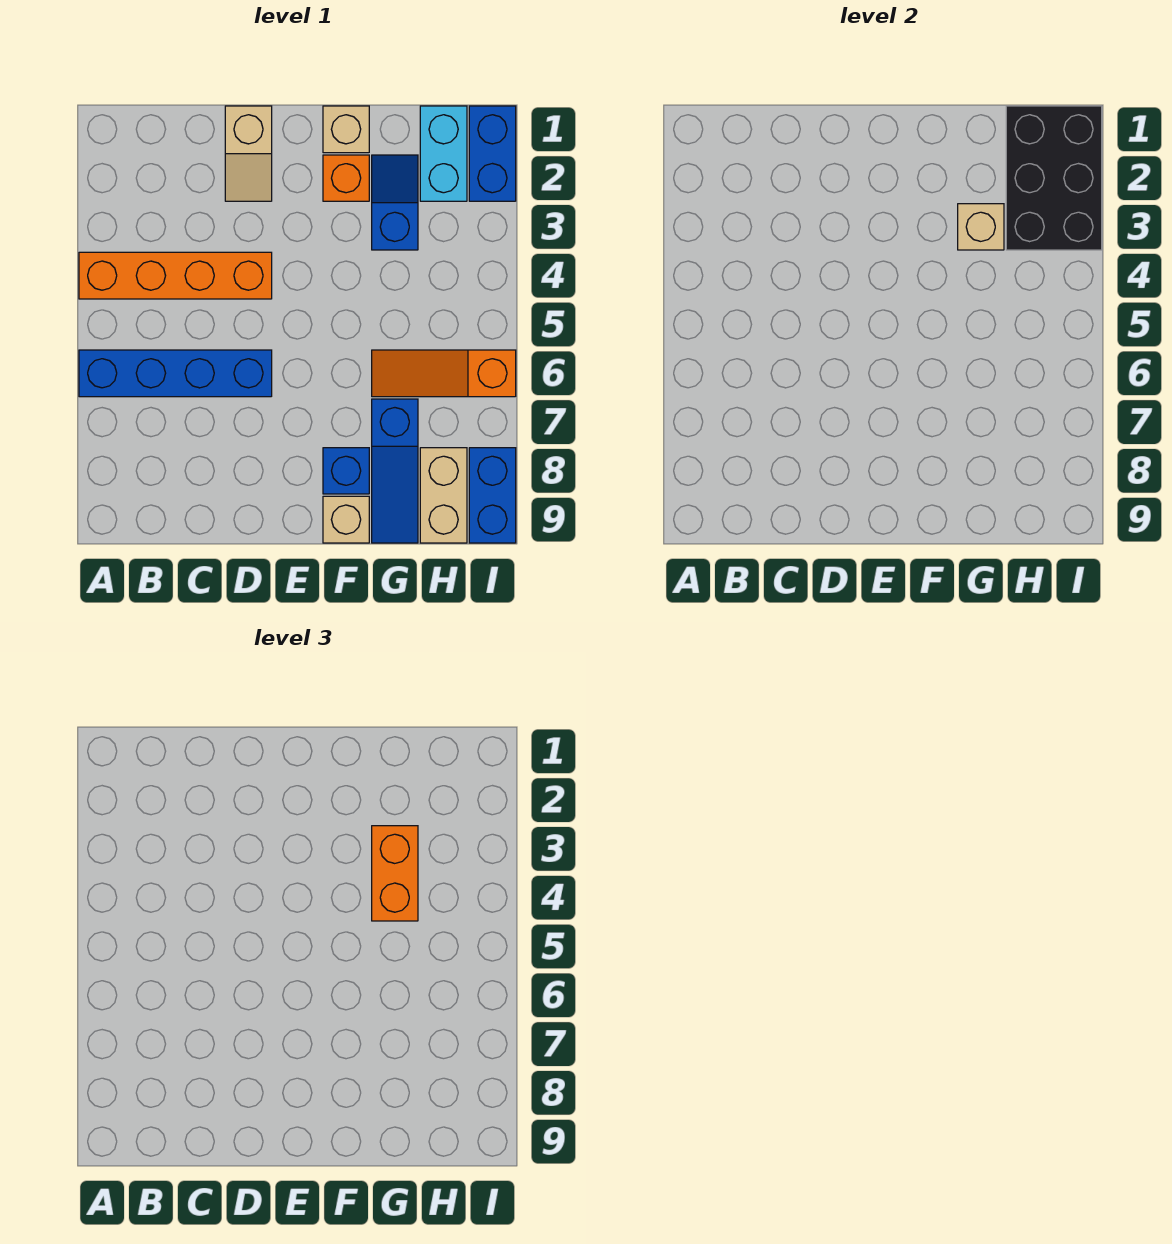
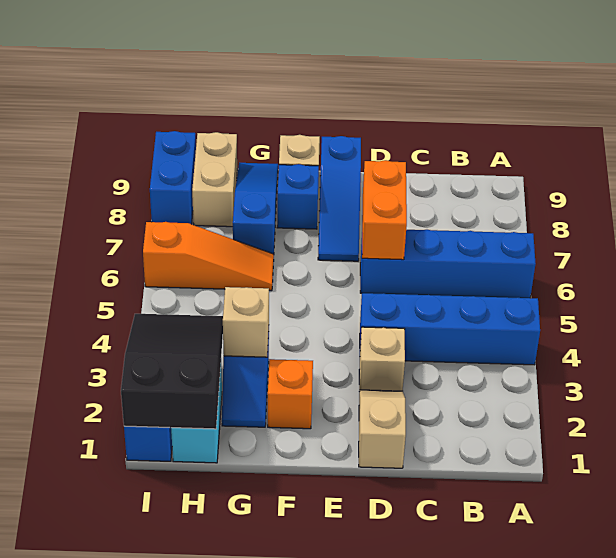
orange 1x4 brick [79,252,272,299] -> blue 1x4 brick [360,293,540,365]
none -> blue 1x3 slope [318,136,361,261]
tan 1x1 brick [323,106,369,153] -> tan 1x1 brick moved to [359,327,405,391]
orange 1x2 brick [372,826,418,921] -> orange 1x2 brick moved to [362,160,407,260]
black 2x3 brick [1006,106,1102,250] -> black 2x3 slope [121,314,223,429]

